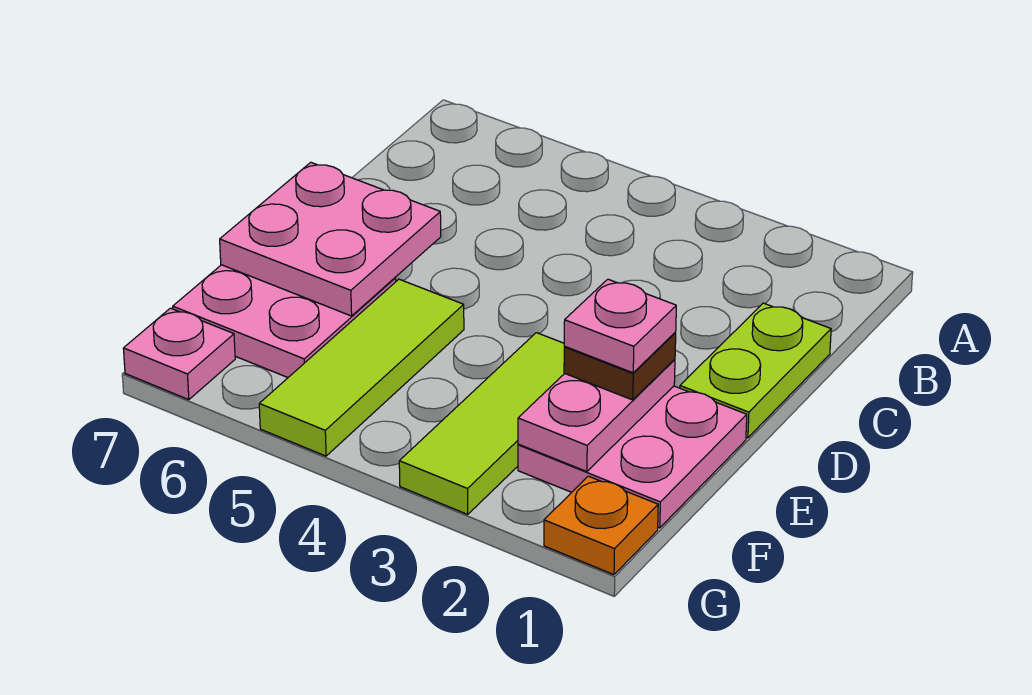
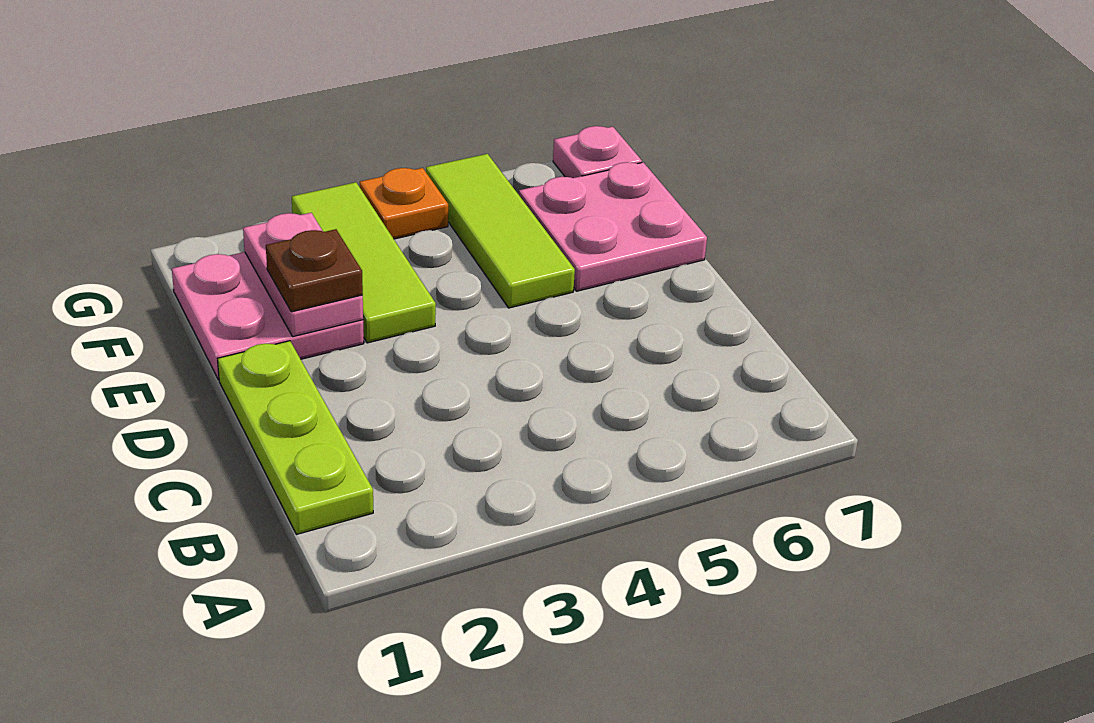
lime 1x2 plate [680,303,831,438] -> lime 1x3 plate [218,341,373,534]
pink 2x2 plate [220,162,441,316] -> none
pink 1x1 plate [564,279,676,373] -> none
orange 1x1 plate [544,476,658,575] -> orange 1x1 plate moved to [360,168,448,239]

